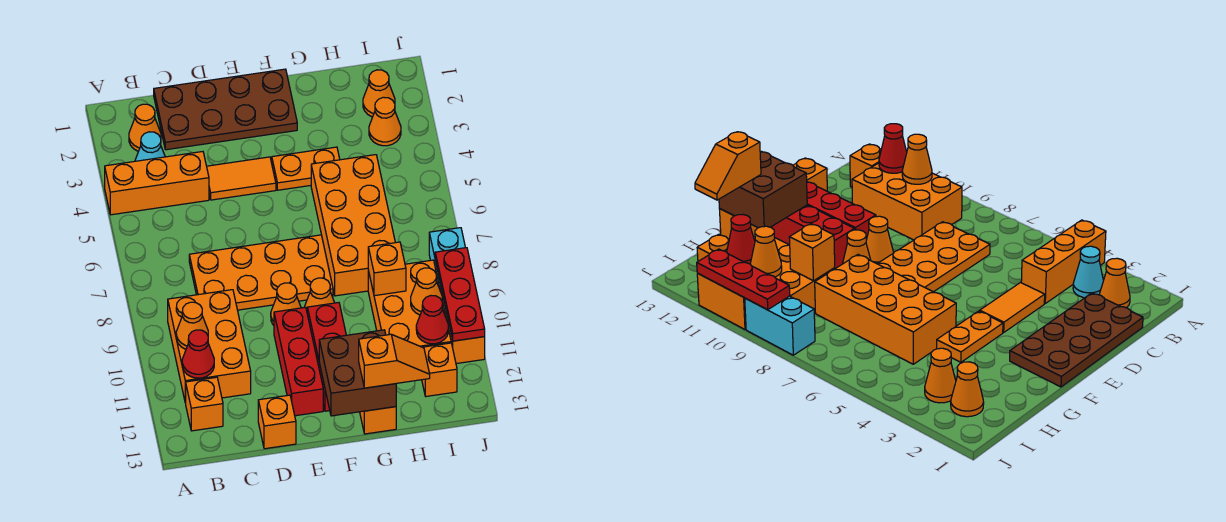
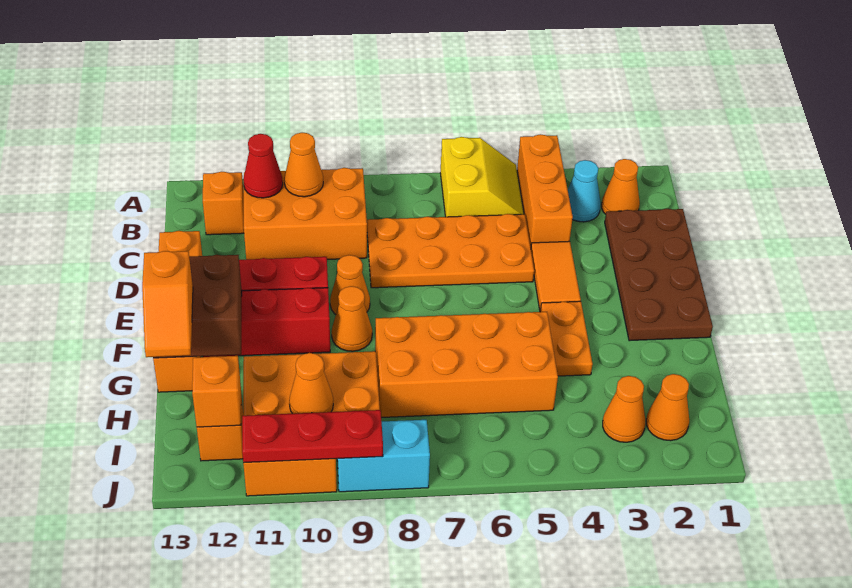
none -> yellow 2x2 slope [440,137,524,217]
orange 2x4 plate [189,235,333,310] -> orange 2x4 plate turned to [367,214,534,288]
orange 1x1 brick [368,242,406,296] -> orange 1x1 brick moved to [192,356,241,427]
red 1x1 cone [416,296,448,344] -> none

